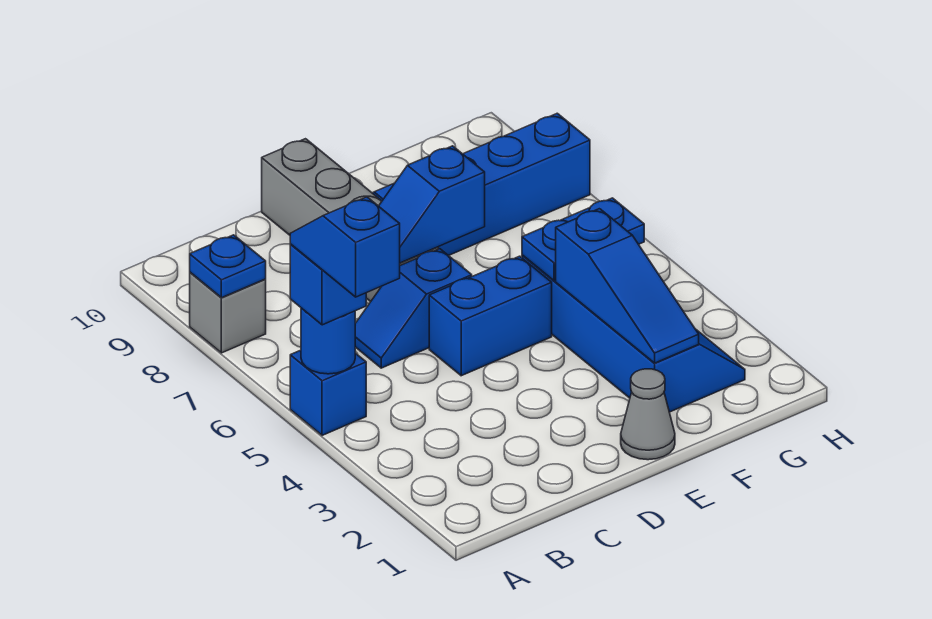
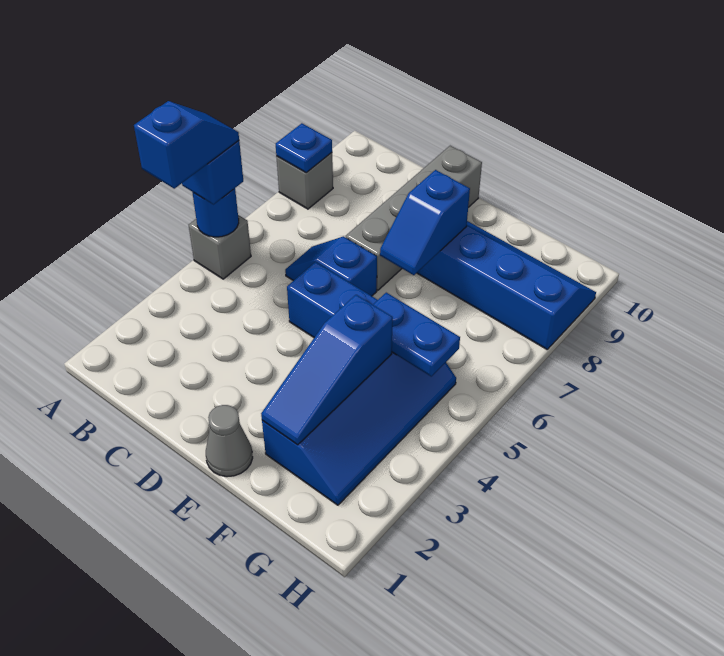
blue 1x1 brick [290,350,366,435] -> grey 1x1 brick [189,215,251,279]
blue 1x2 slope [379,146,485,263] -> blue 1x2 slope turned to [380,170,470,275]

